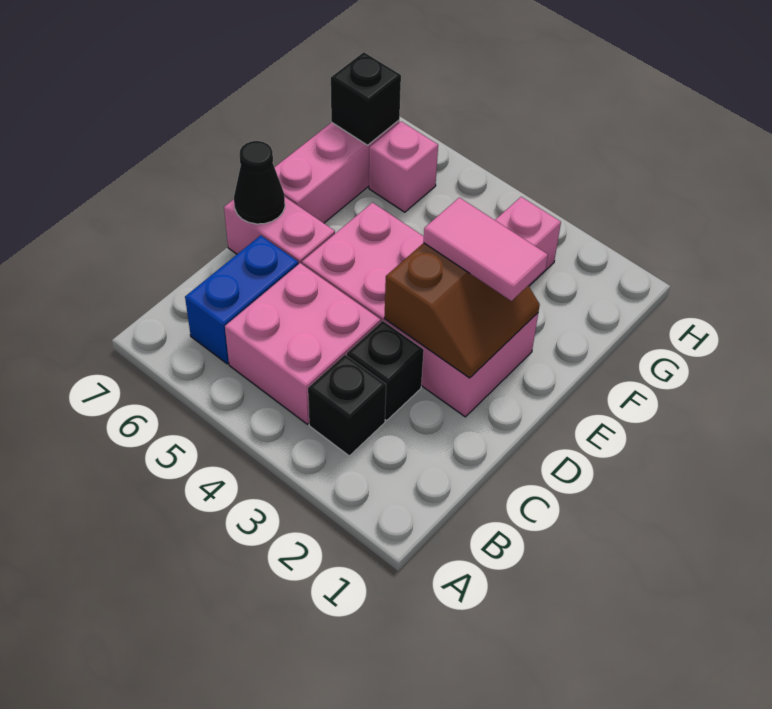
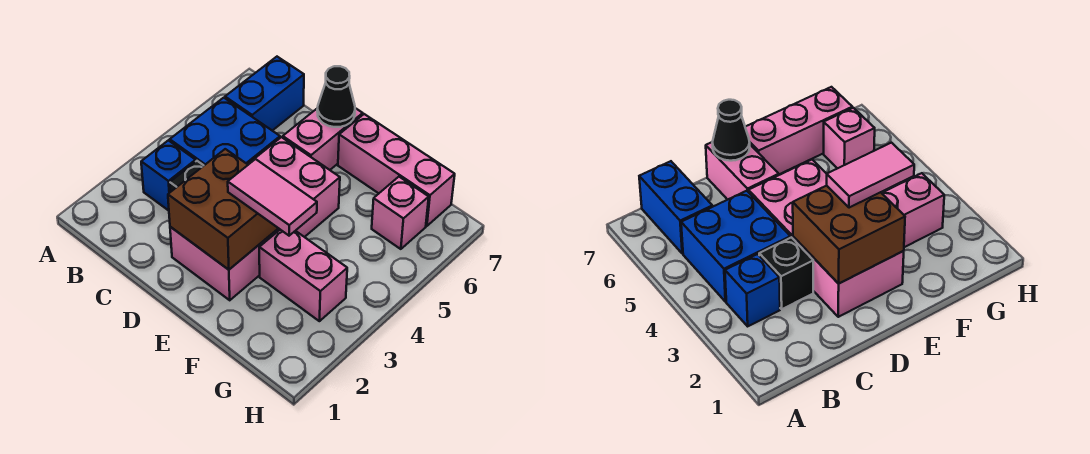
black 1x1 brick [308,355,386,456] -> blue 1x1 brick [141,140,196,211]
pink 2x2 brick [225,263,381,424] -> blue 2x2 brick [170,98,280,165]
blue 1x2 brick [185,235,298,364] -> blue 1x2 brick turned to [225,57,304,131]
brown 2x2 slope [384,243,540,378] -> brown 2x2 brick [168,149,278,270]
pink 1x2 tile [423,198,548,301] -> pink 1x2 tile turned to [228,159,317,236]
black 1x1 brick [331,52,401,145] -> none

